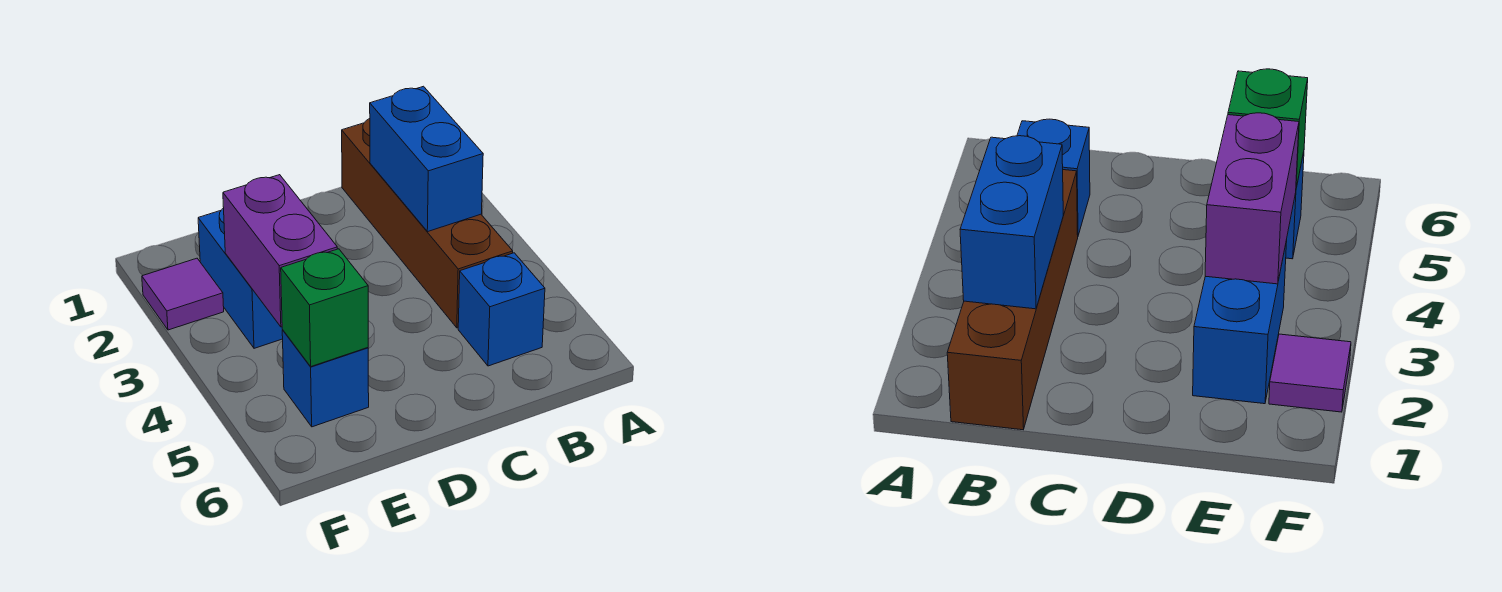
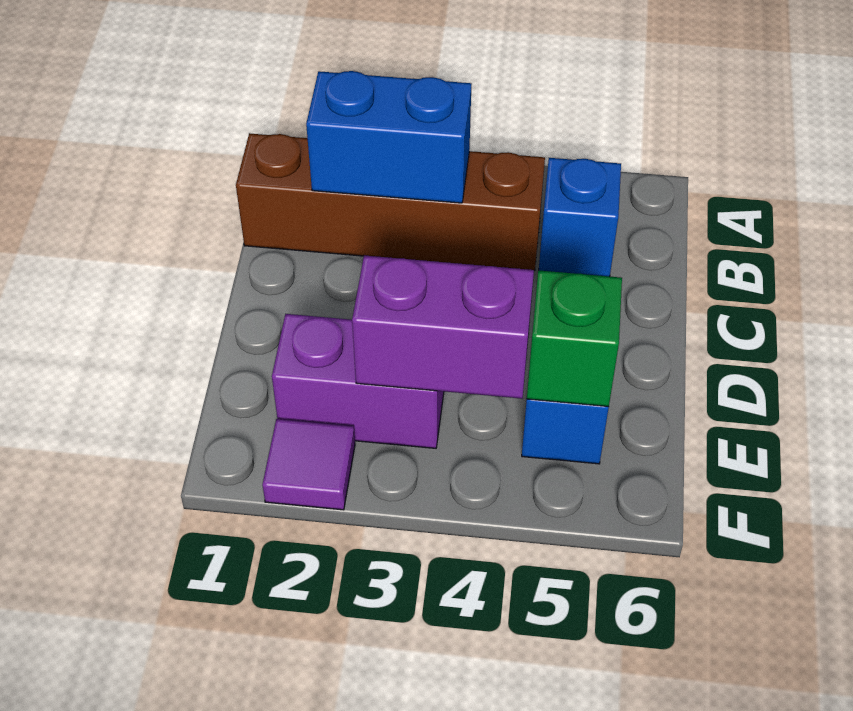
blue 1x2 brick [198,208,283,348] -> purple 1x2 brick [272,314,444,448]

